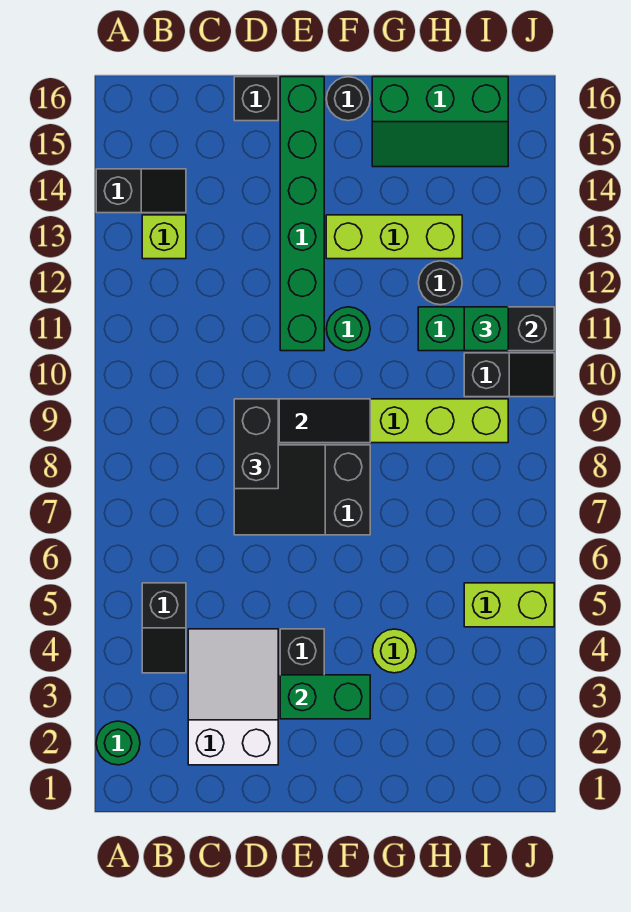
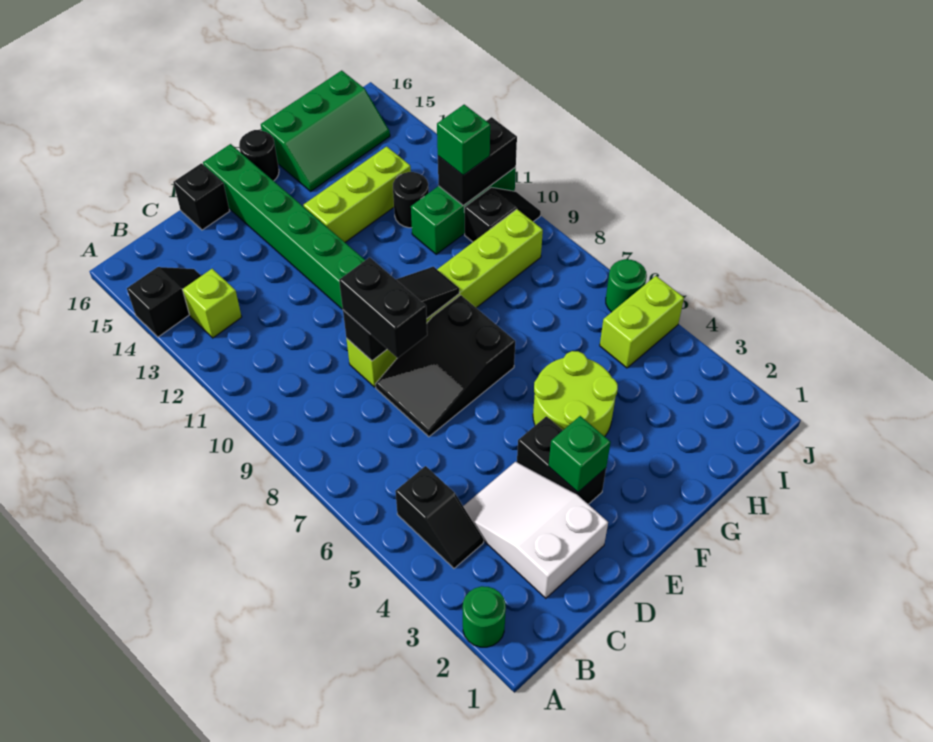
green 1x2 brick [280,675,370,719] -> green 1x1 brick [548,416,611,492]
green 1x1 round brick [326,307,370,351] -> green 1x1 round brick moved to [606,259,647,312]
lime 1x1 round brick [373,629,416,673] -> lime 2x2 round brick [533,351,618,436]

